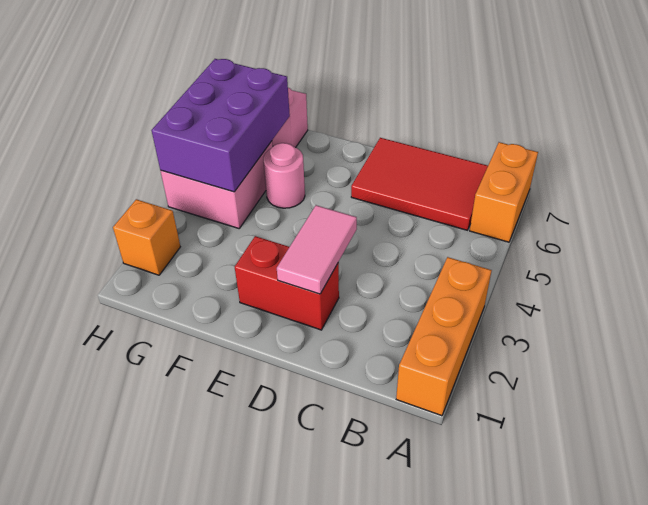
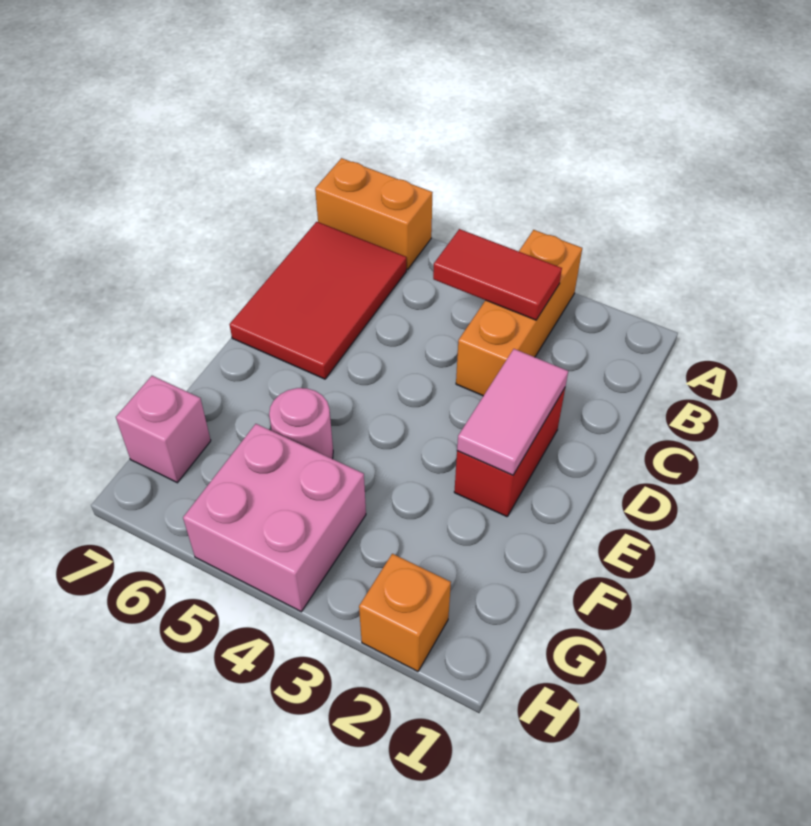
orange 1x3 brick [396,257,492,416] -> orange 1x3 brick turned to [456,230,582,396]
none -> red 1x2 tile [433,229,562,320]
pink 1x2 tile [277,205,357,294] -> pink 1x2 tile turned to [457,349,568,475]
purple 2x3 brick [151,59,290,192] -> none

